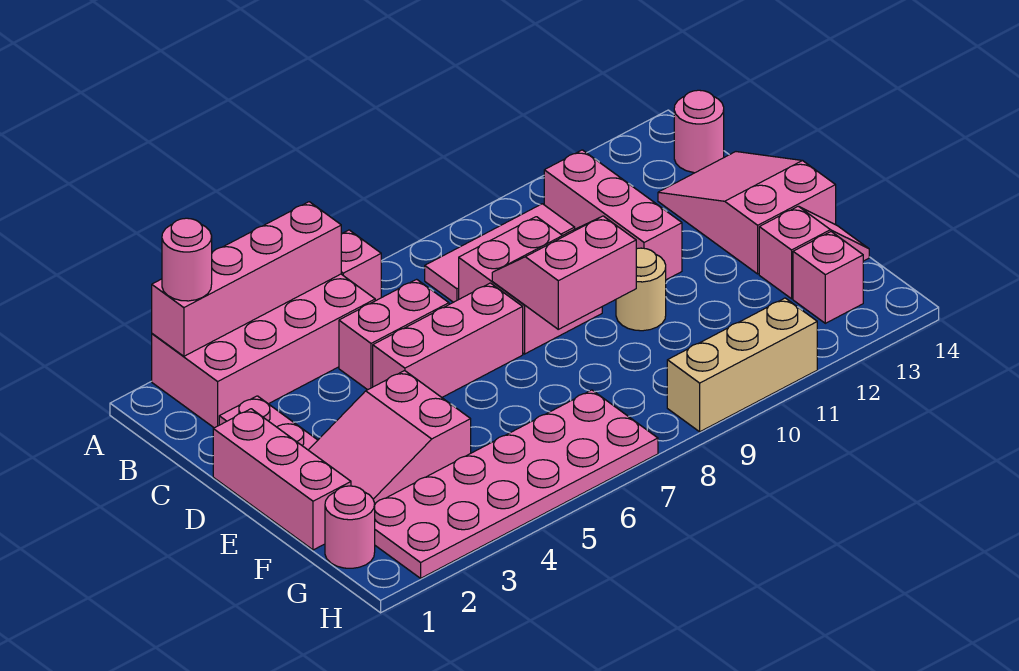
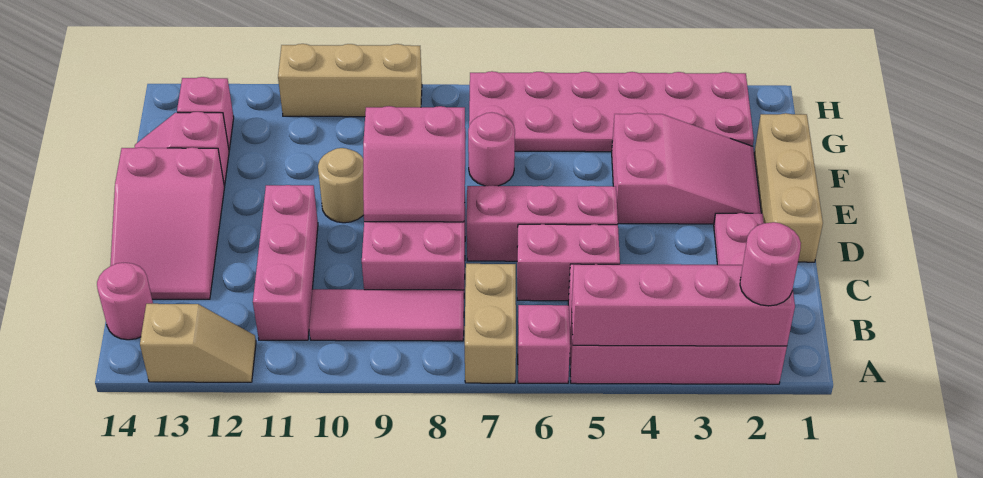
none -> tan 1x2 brick [465,264,516,383]
none -> tan 1x2 slope [140,304,256,382]
pink 1x3 brick [213,409,351,550] -> tan 1x3 brick [754,113,823,262]
pink 1x1 round brick [325,486,375,568] -> pink 1x1 round brick moved to [468,112,515,186]

